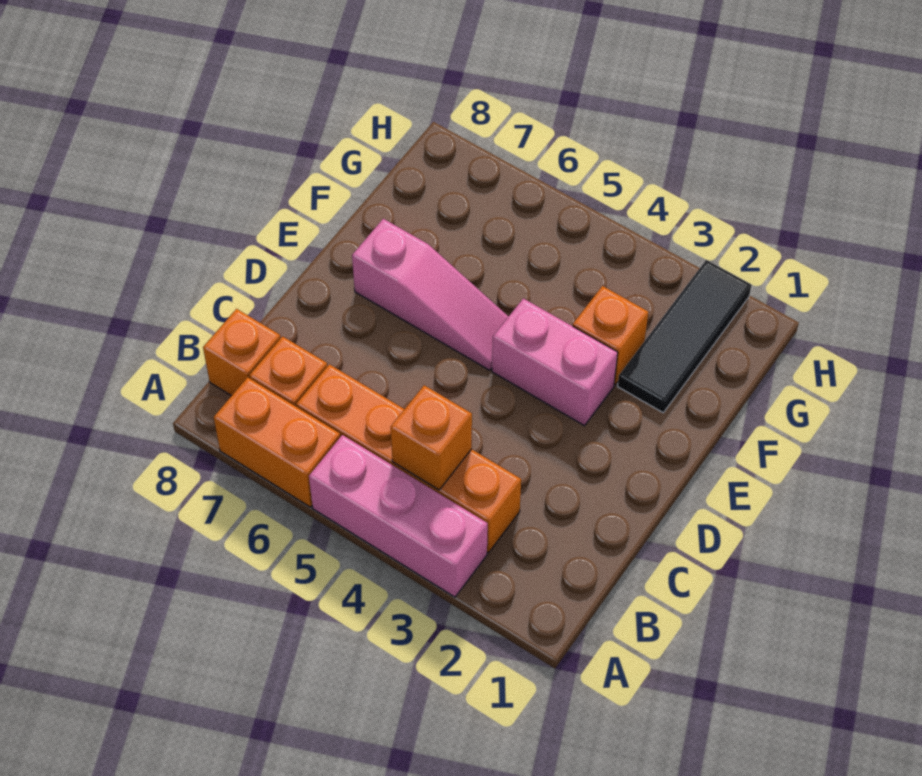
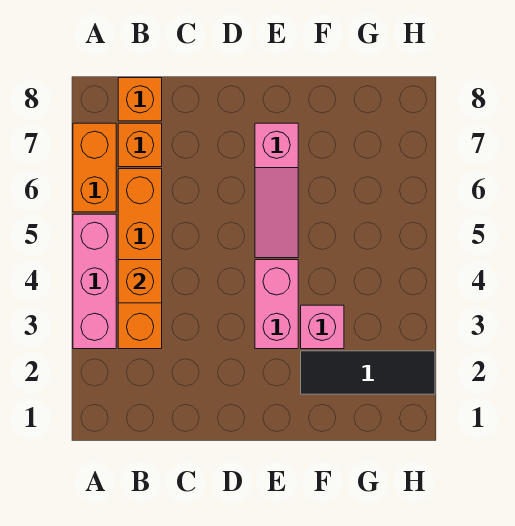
orange 1x1 brick [573,286,648,385] -> pink 1x1 brick [301,305,344,349]

